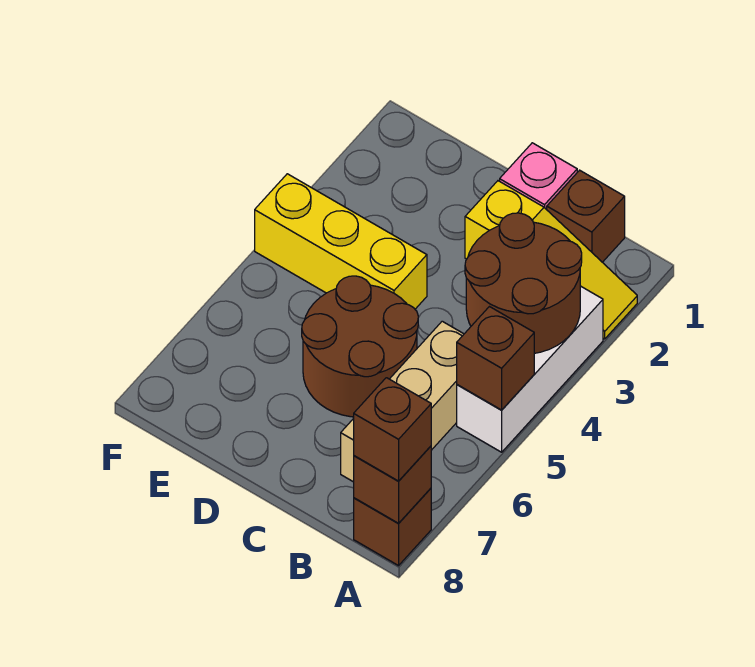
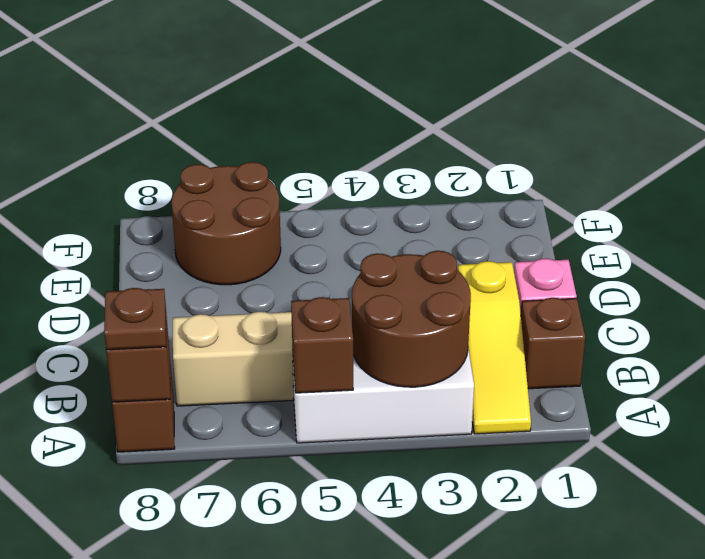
brown 1x1 brick [354,378,431,481] -> brown 1x1 plate [104,288,166,350]
brown 2x2 round brick [302,276,418,417] -> brown 2x2 round brick moved to [172,162,281,285]
yellow 1x3 brick [255,174,427,309] -> none

